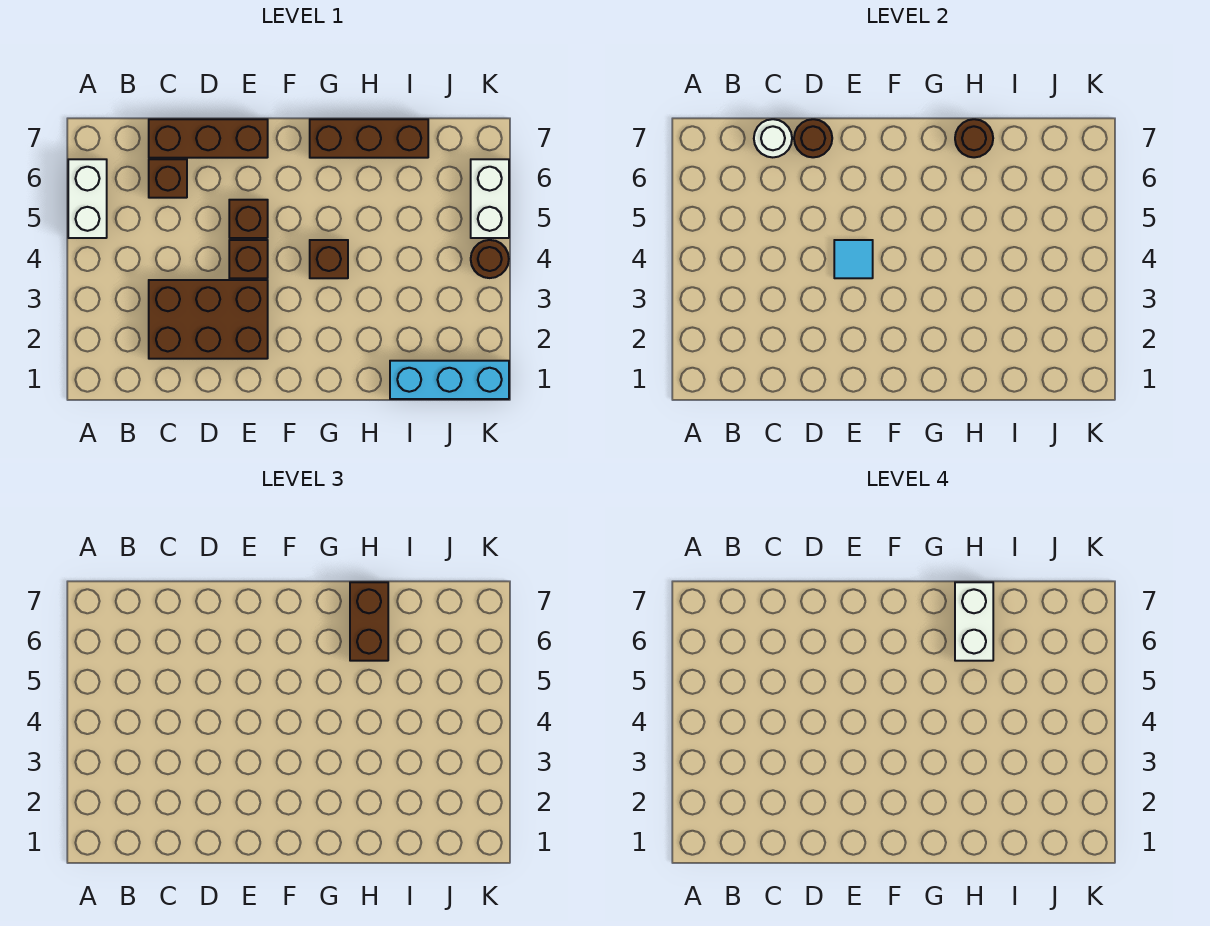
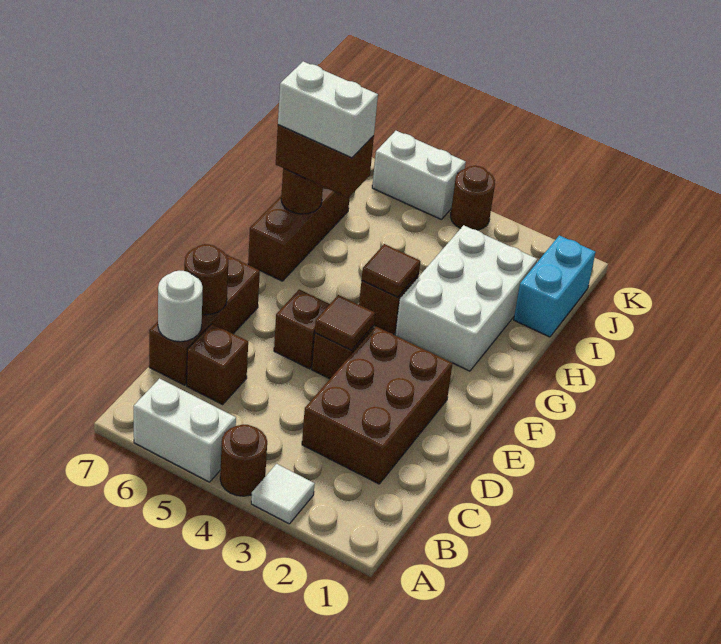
none -> white 1x1 tile [251,464,315,524]
none -> brown 1x1 round brick [220,425,267,496]
cyan 1x1 tile [834,240,873,278] -> brown 1x1 tile [315,295,375,350]
none -> white 2x3 brick [395,225,537,371]
none -> brown 1x1 tile [362,244,420,297]
cyan 1x3 brick [390,361,509,399] -> cyan 1x2 brick [514,235,596,337]

